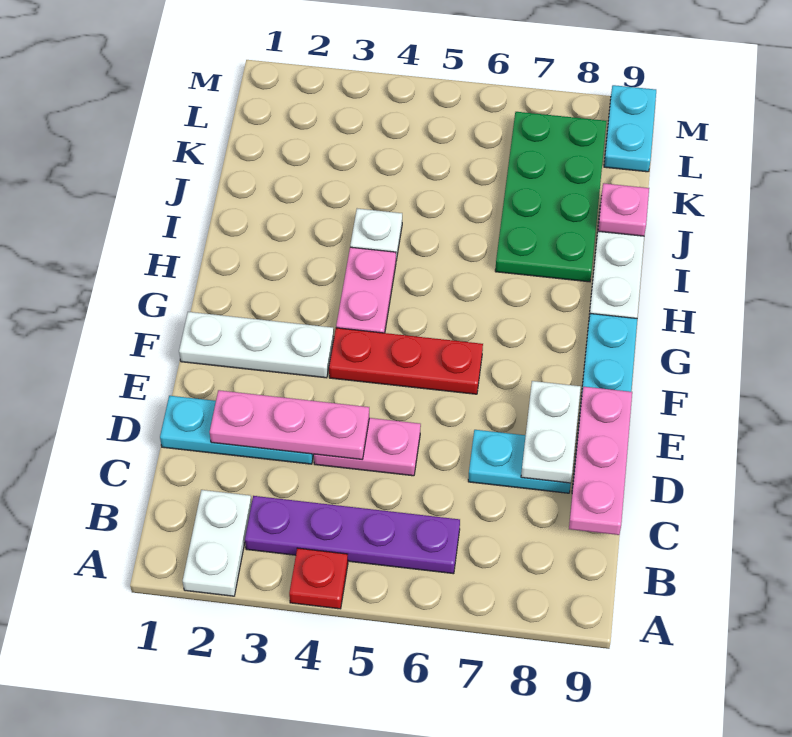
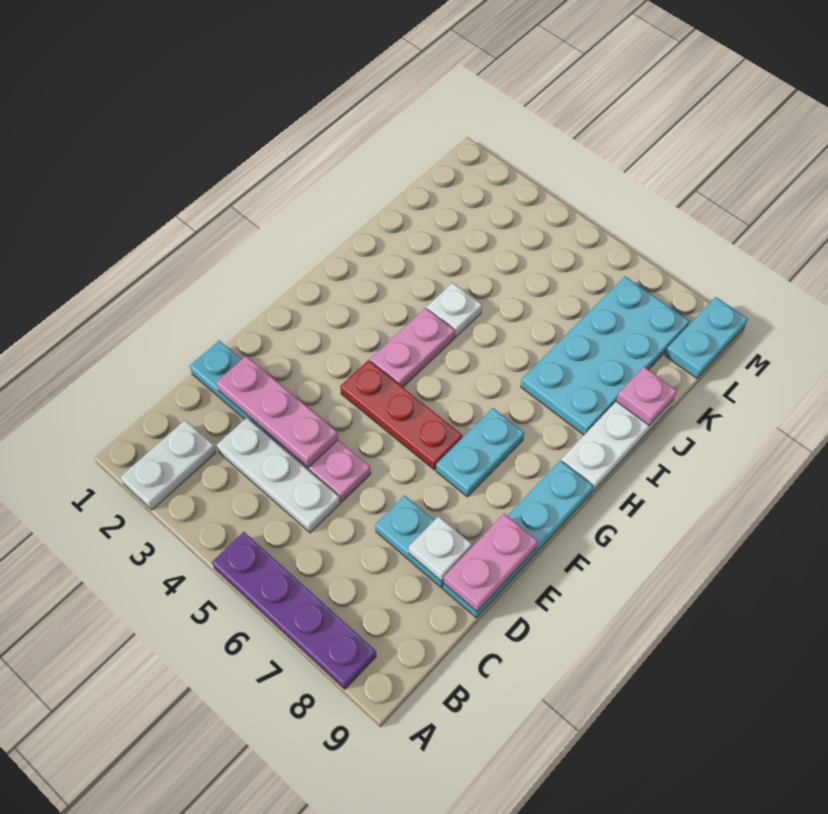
red 1x1 plate [289,548,348,609] -> none
purple 1x4 plate [245,496,460,574] -> purple 1x4 plate moved to [212,532,376,689]
pink 1x3 plate [569,387,632,535] -> pink 1x2 plate [443,514,538,612]
white 1x2 plate [521,381,581,483] -> white 1x1 plate [409,516,472,581]
white 1x3 plate [179,312,334,378] -> white 1x3 plate moved to [217,418,340,533]
none -> cyan 1x2 plate [436,408,524,497]
green 2x4 plate [495,112,606,282] -> cyan 2x4 plate [521,276,689,435]

